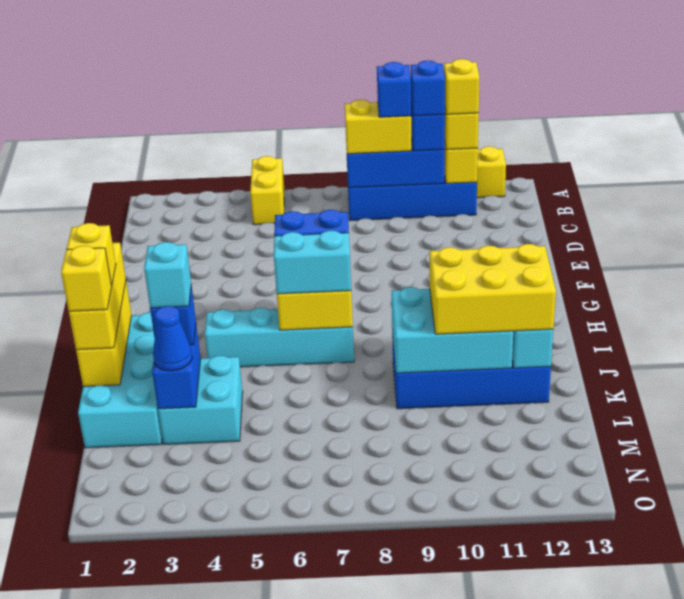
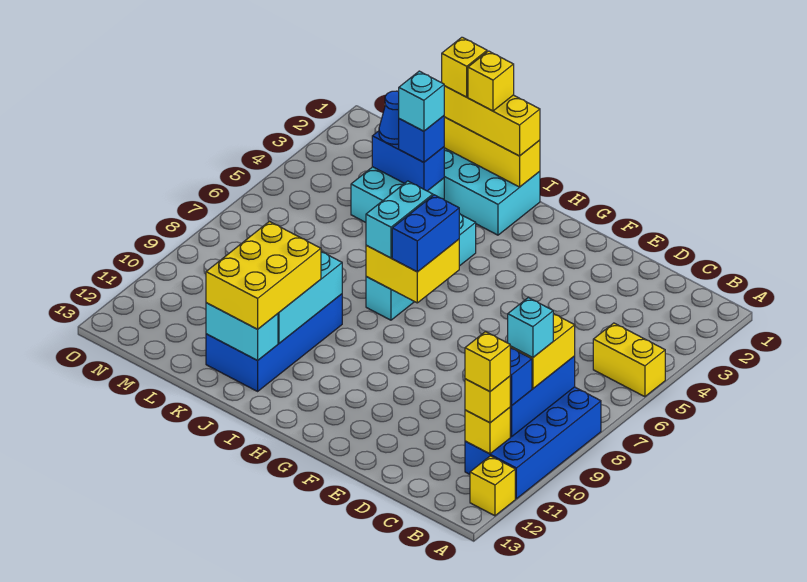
blue 1x1 brick [377,62,411,117] -> cyan 1x1 brick [508,298,553,358]
blue 1x1 brick [410,61,445,116] -> none

